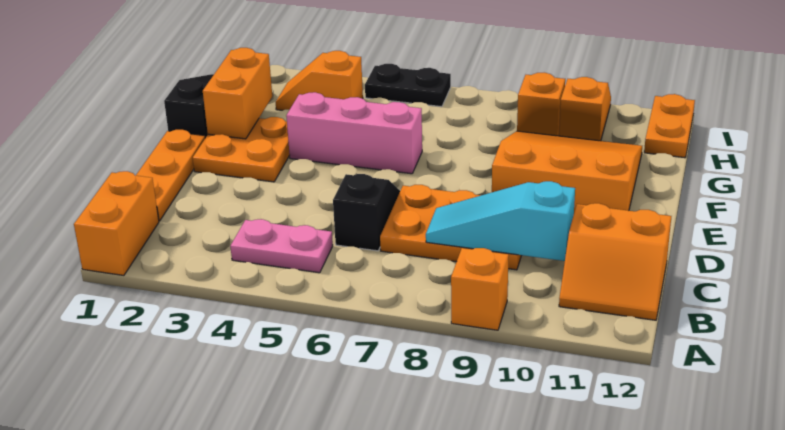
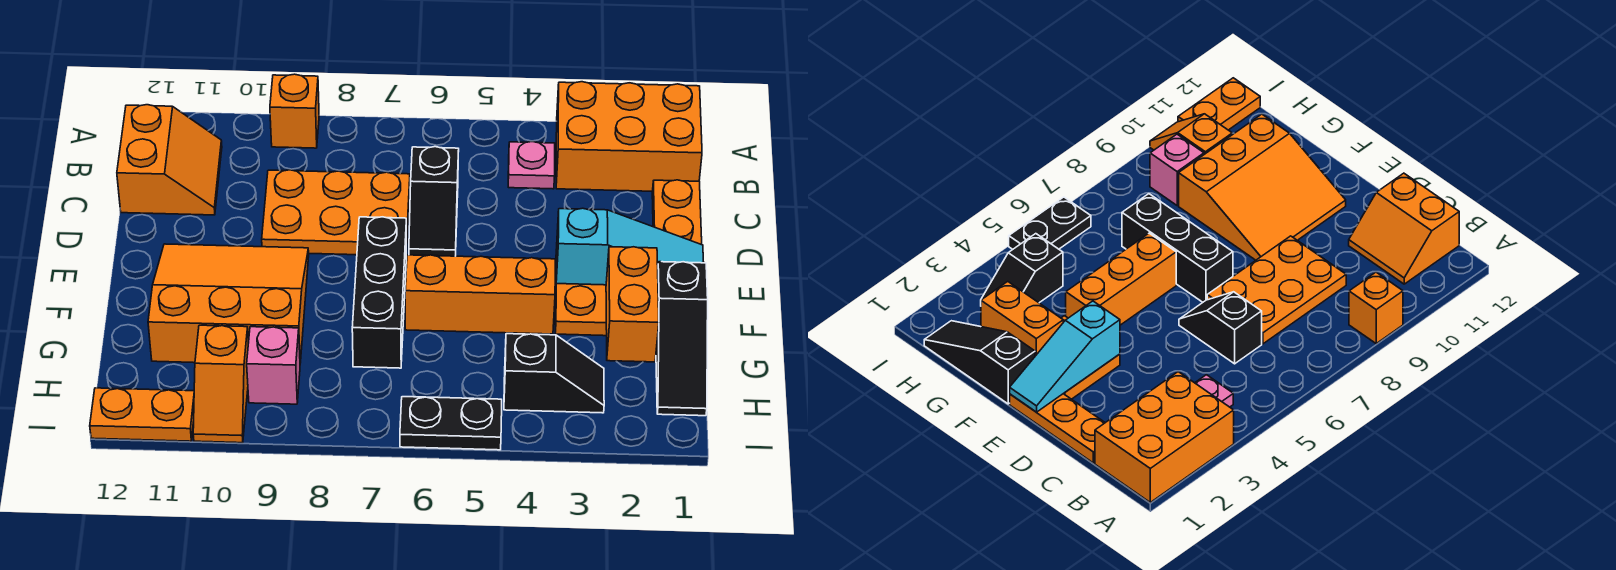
orange 1x2 brick [74,171,159,275] -> orange 2x3 brick [556,82,702,191]
pink 1x2 plate [230,219,333,273] -> pink 1x1 plate [508,142,555,189]
orange 2x2 slope [559,203,671,320] -> orange 2x2 slope turned to [117,105,222,215]
cyan 1x3 slope [426,181,575,261] -> cyan 1x3 slope moved to [556,208,704,285]
none -> black 1x3 brick [352,217,406,368]
orange 3x3 slope [492,131,642,212] -> orange 3x3 slope turned to [148,244,309,363]
pink 1x3 brick [286,92,422,174] -> orange 1x3 brick [405,255,555,334]
orange 1x2 slope [276,51,363,110] -> black 1x2 slope [504,334,604,413]
orange 1x1 brick [517,73,565,136] -> pink 1x1 brick [247,327,300,404]
orange 1x2 plate [644,94,695,158] -> orange 1x2 plate turned to [90,388,194,441]

